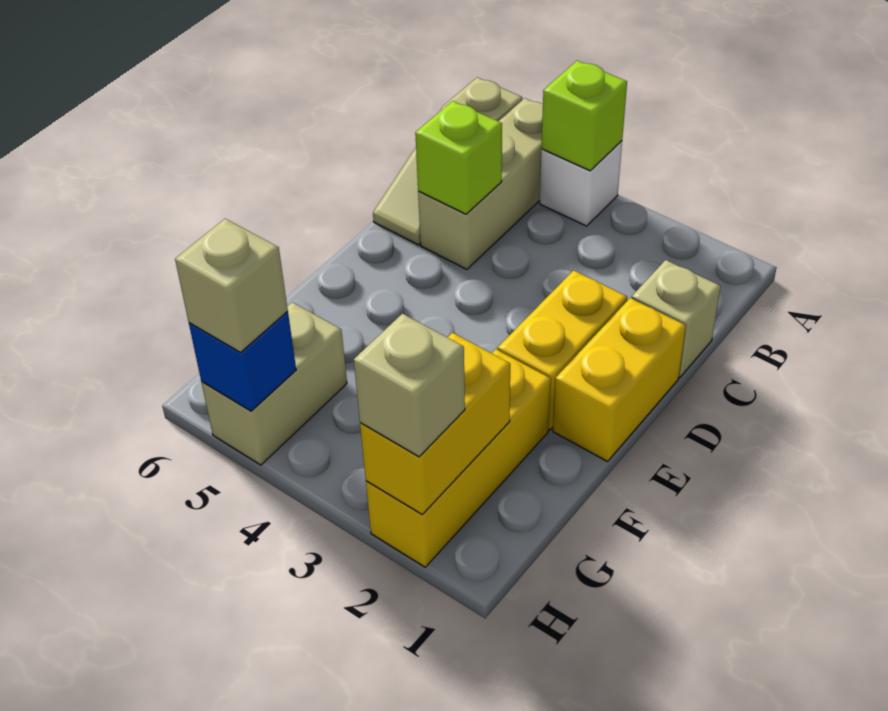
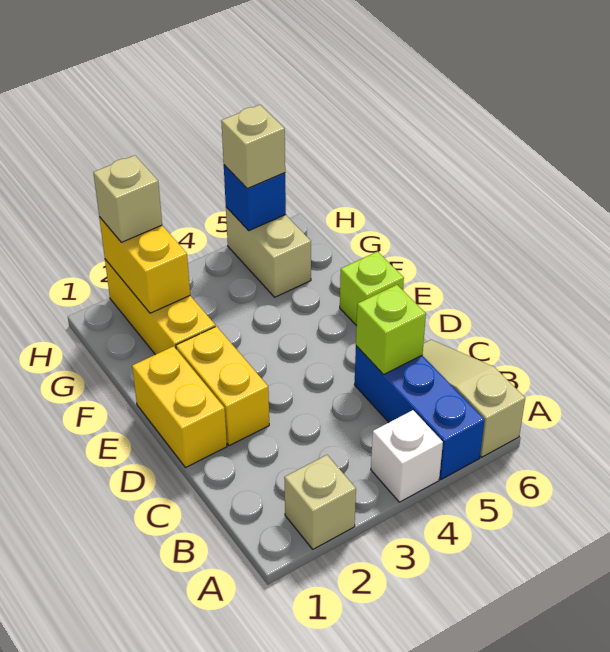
lime 1x1 brick [541,61,627,171] -> lime 1x1 brick moved to [340,252,404,326]
tan 1x3 brick [418,98,543,269] -> blue 1x3 brick [355,346,485,479]
tan 1x1 brick [632,260,721,378] -> tan 1x1 brick moved to [284,455,356,549]

